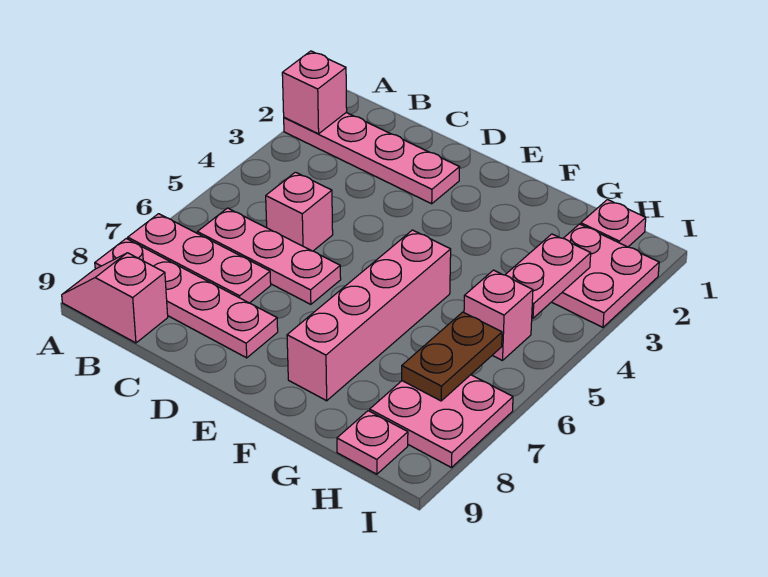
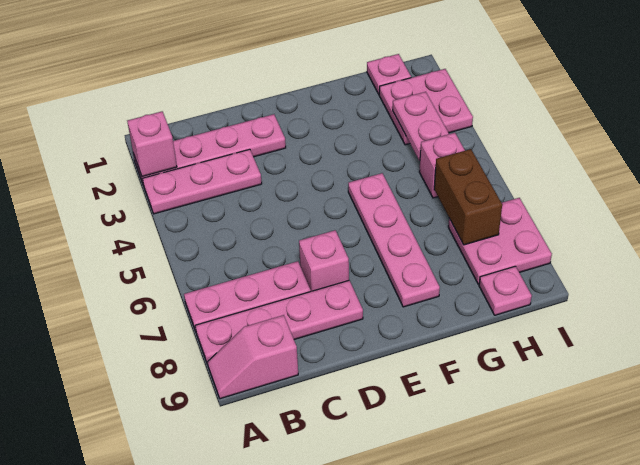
pink 1x3 plate [197,208,341,304] -> pink 1x3 plate moved to [142,149,262,214]
pink 1x1 brick [266,172,333,251] -> pink 1x1 brick moved to [299,230,349,291]
pink 1x4 brick [287,230,451,401] -> pink 1x4 plate [348,173,440,307]
brown 1x2 plate [402,312,502,401] -> brown 1x2 brick [434,149,502,245]

